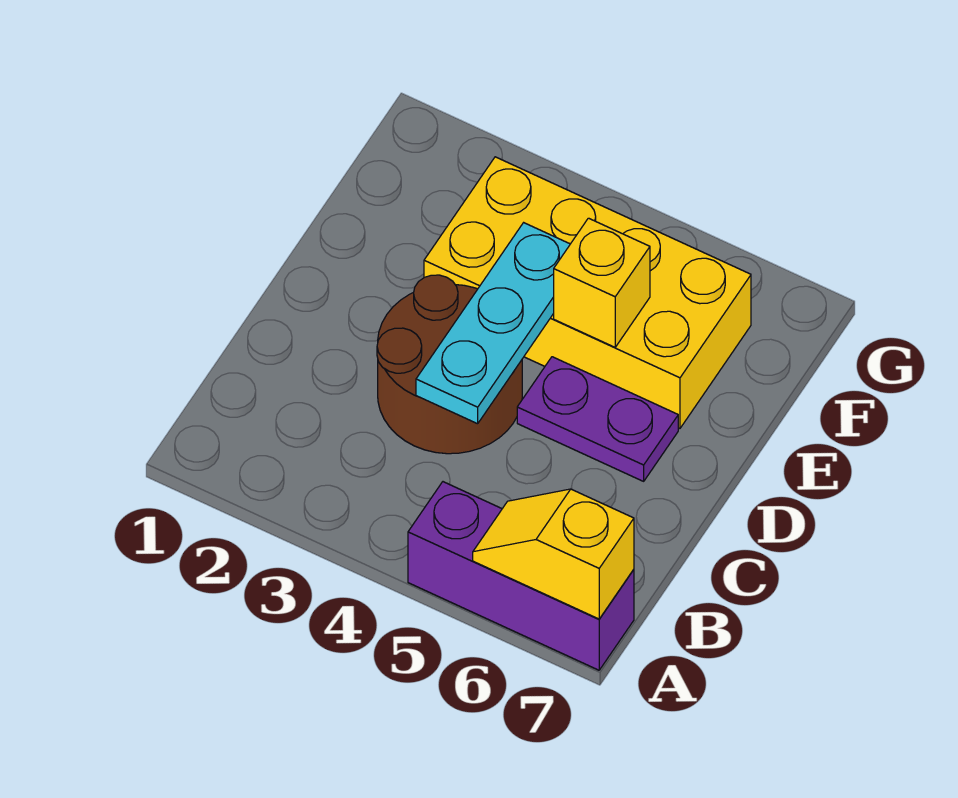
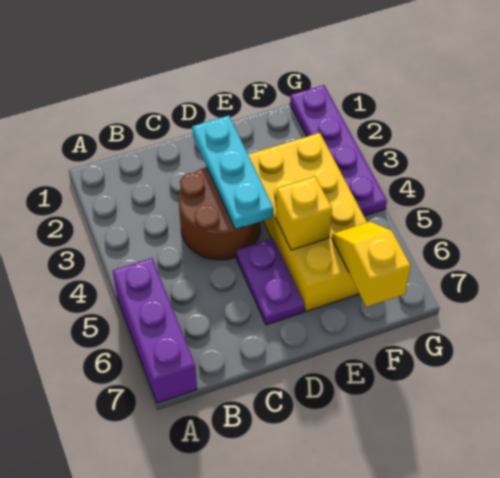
yellow 1x2 slope [473,489,634,619] -> yellow 1x2 slope moved to [332,222,411,307]
cyan 1x3 plate [416,223,570,424] -> cyan 1x3 plate turned to [192,116,274,229]
none -> purple 1x4 plate [290,85,387,216]

